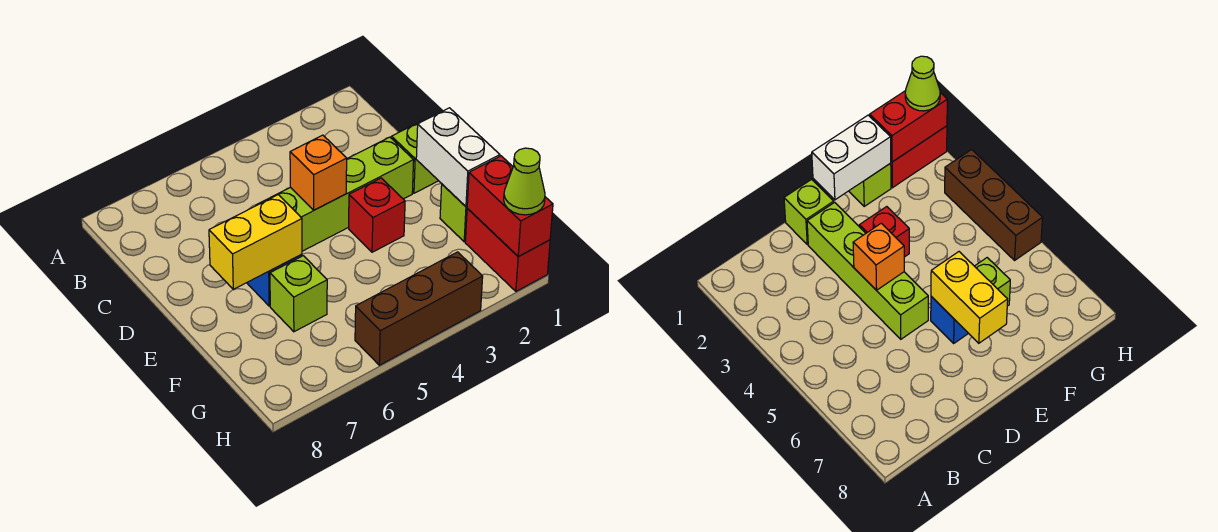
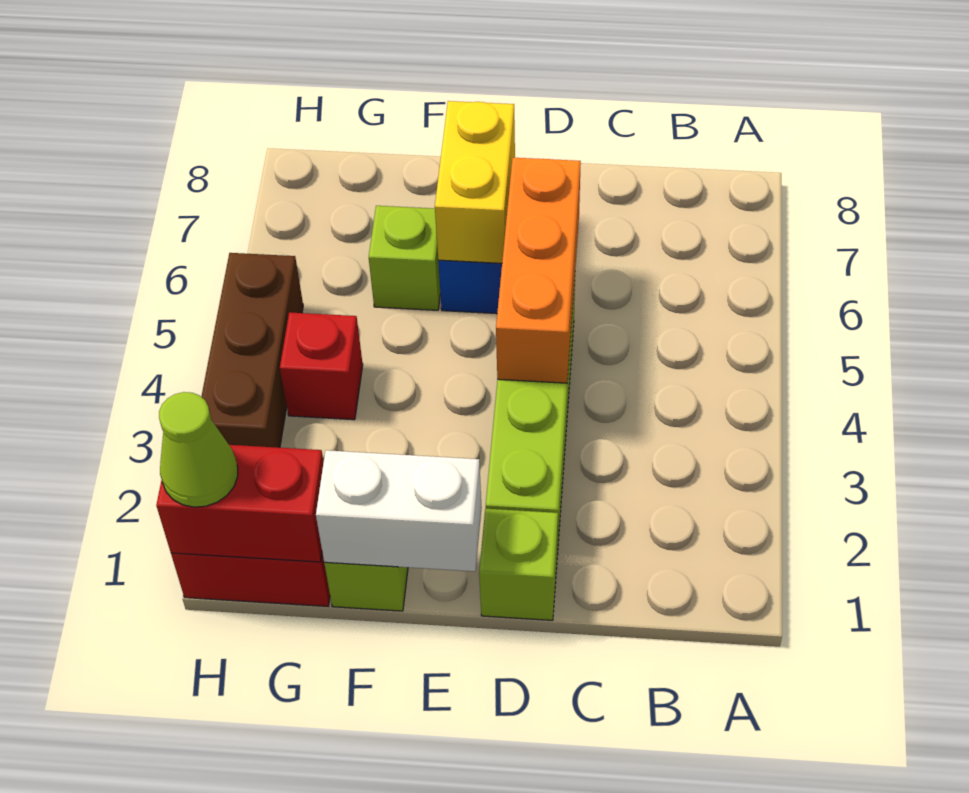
orange 1x1 brick [290,135,347,210] -> orange 1x3 brick [496,158,581,383]
red 1x1 brick [349,178,405,252] -> red 1x1 brick moved to [280,312,363,420]

